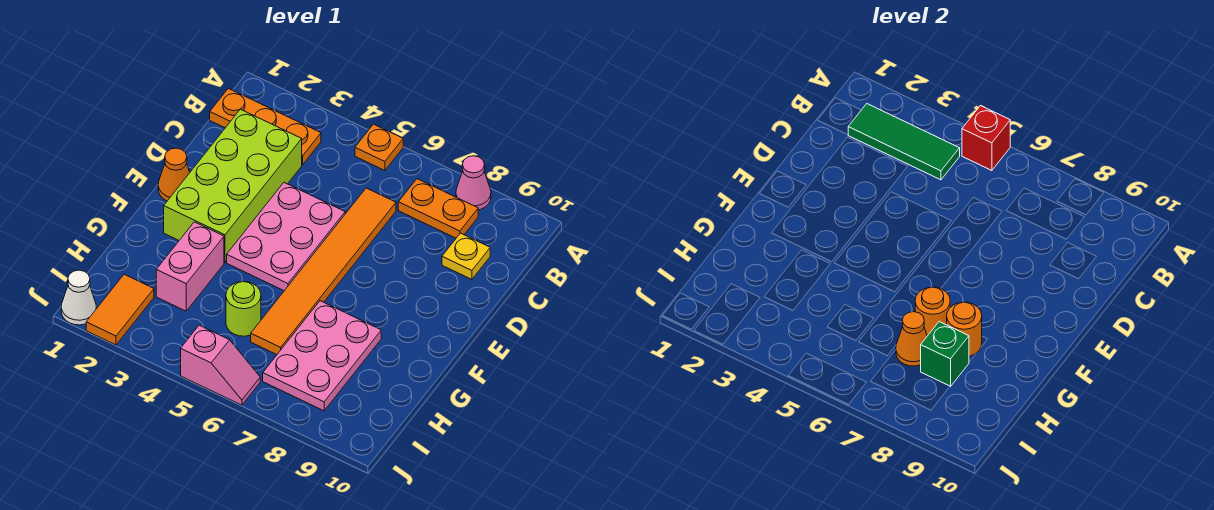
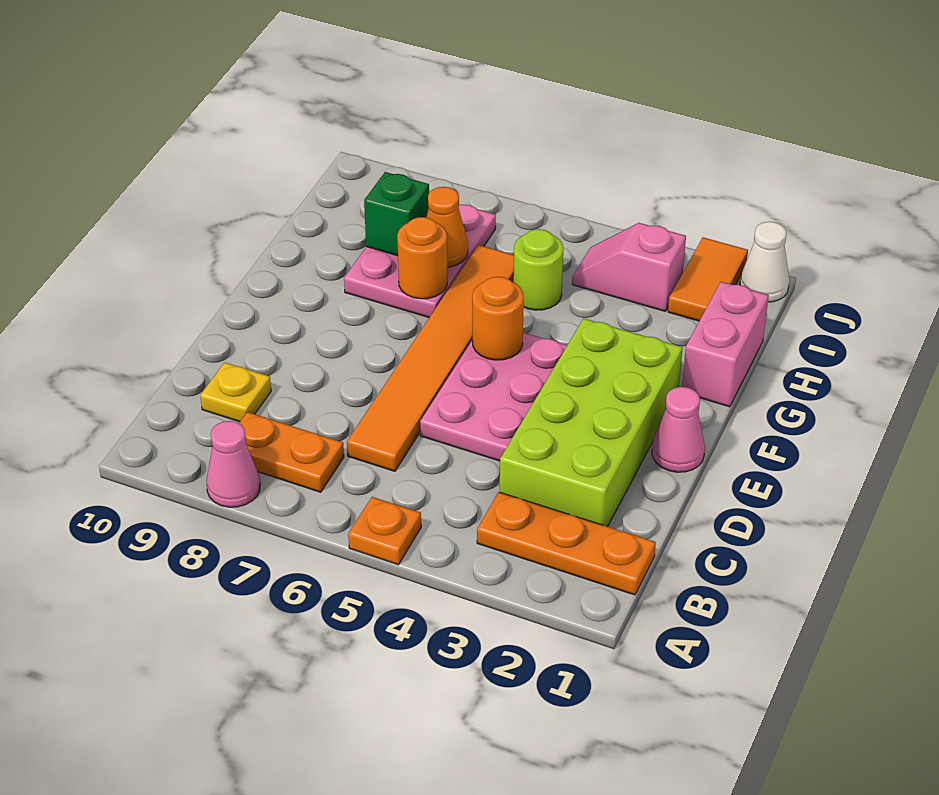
red 1x1 brick [962,106,1010,170] -> none
green 1x3 tile [848,104,960,180] -> none
orange 1x1 cone [158,148,190,201] -> pink 1x1 cone [652,387,705,472]
pink 1x2 brick [156,222,224,311] -> pink 1x2 brick moved to [682,282,769,407]
orange 1x1 round brick [947,302,982,356] -> orange 1x1 round brick moved to [472,277,524,360]
pink 1x2 slope [181,325,260,405] -> pink 1x2 slope moved to [572,223,686,311]

